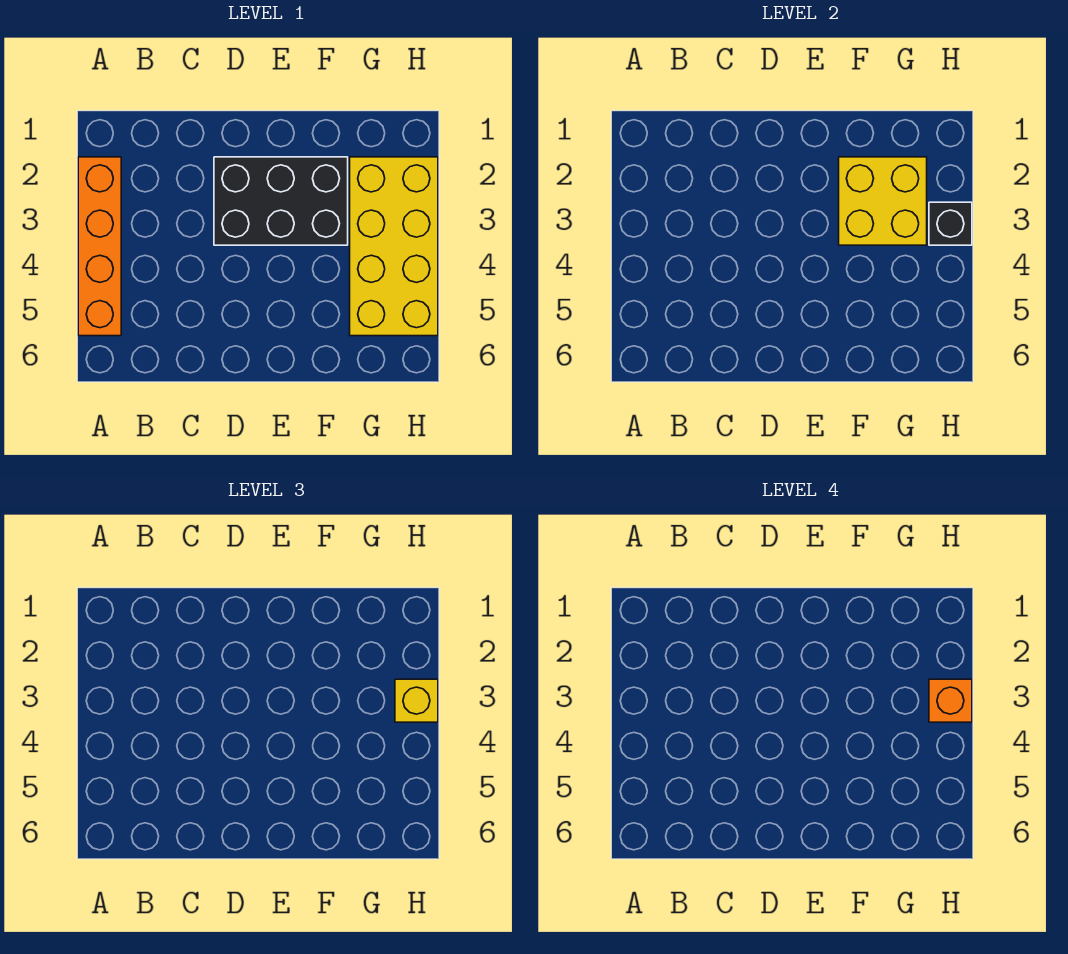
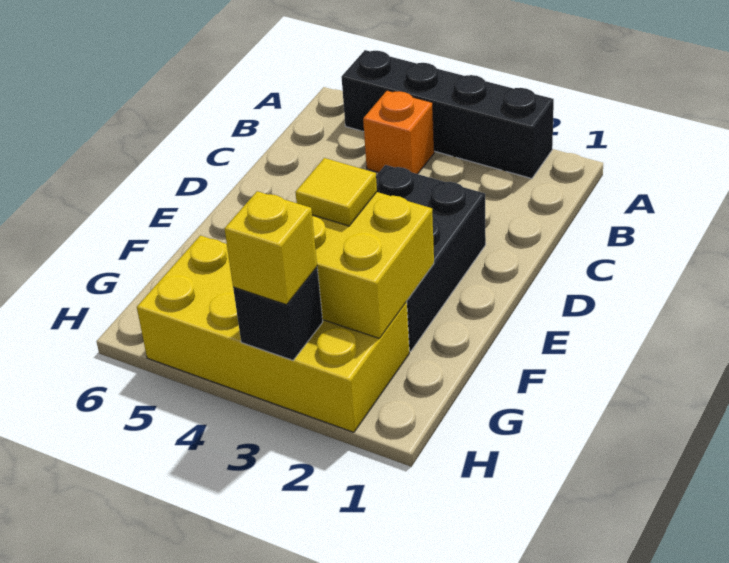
orange 1x4 brick [78,157,121,336] -> black 1x4 brick [342,50,554,179]
none -> yellow 1x1 tile [295,158,377,226]
orange 1x1 brick [929,679,972,722] -> orange 1x1 brick moved to [363,90,434,174]

